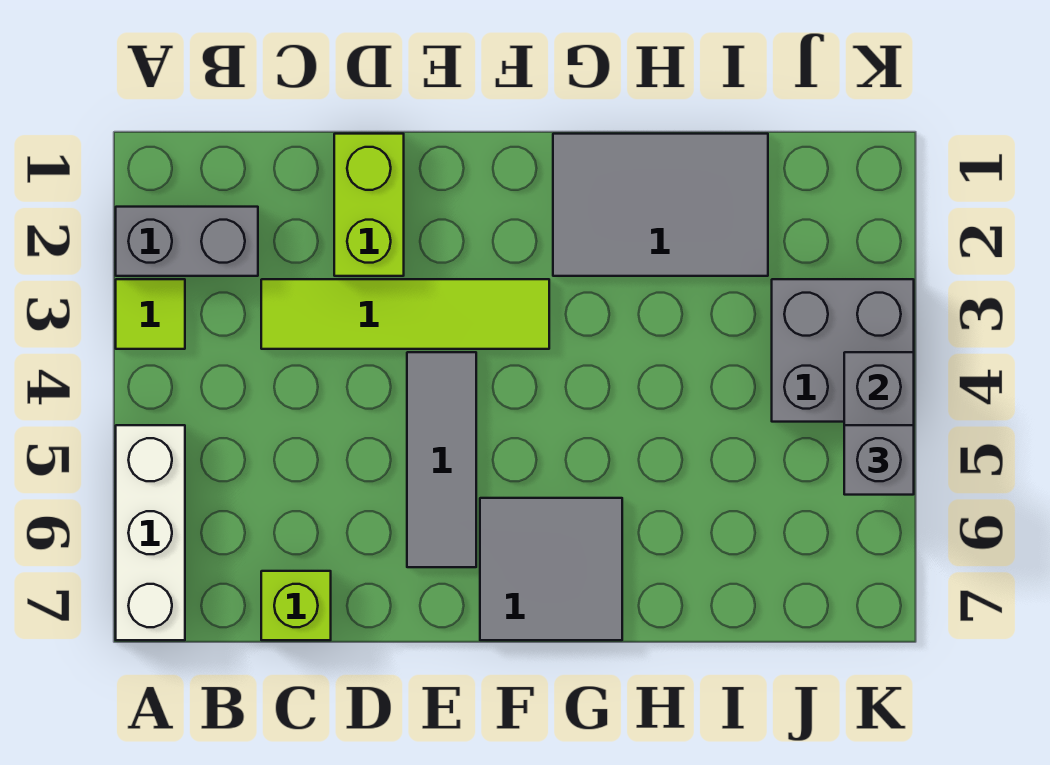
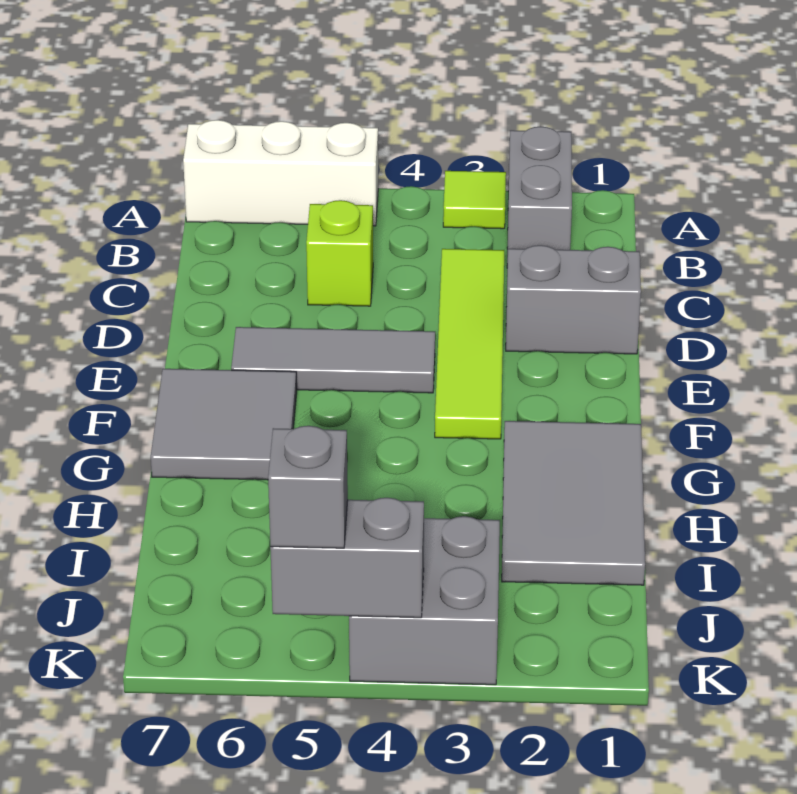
lime 1x1 brick [261,571,331,640] -> lime 1x1 brick moved to [306,200,373,306]
lime 1x2 brick [334,134,404,276] -> grey 1x2 brick [506,245,641,354]

